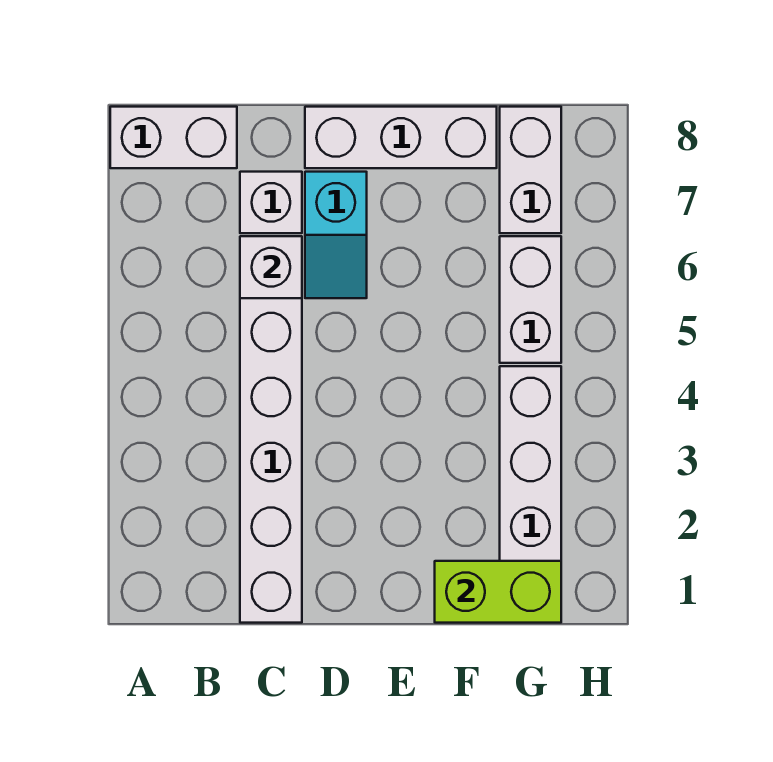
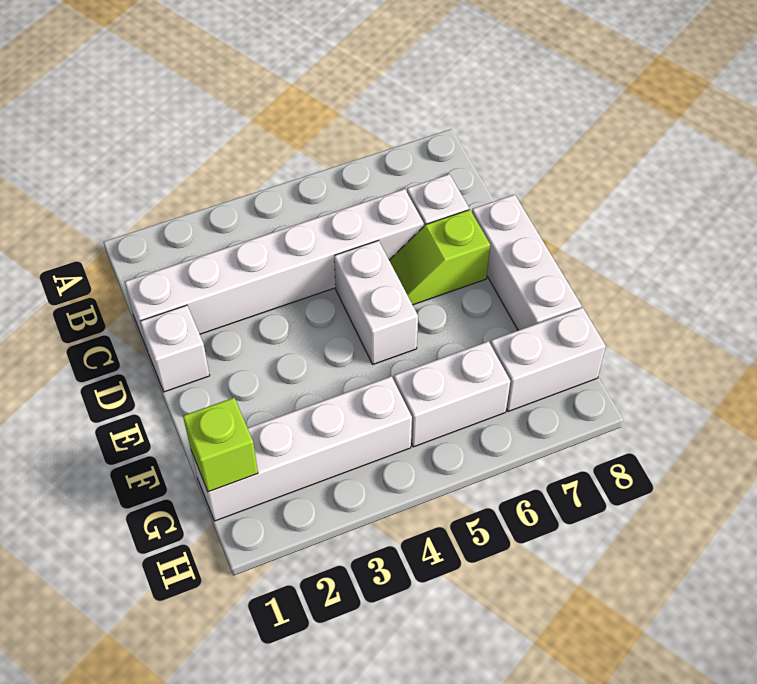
white 1x2 brick [110,107,237,168] -> white 1x2 brick moved to [334,241,418,364]
white 1x1 brick [240,236,302,298] -> white 1x1 brick moved to [140,305,210,392]
cyan 1x2 slope [305,172,367,298] -> lime 1x2 slope [389,210,490,305]
lime 1x2 brick [435,561,561,623] -> lime 1x1 brick [183,398,258,492]

